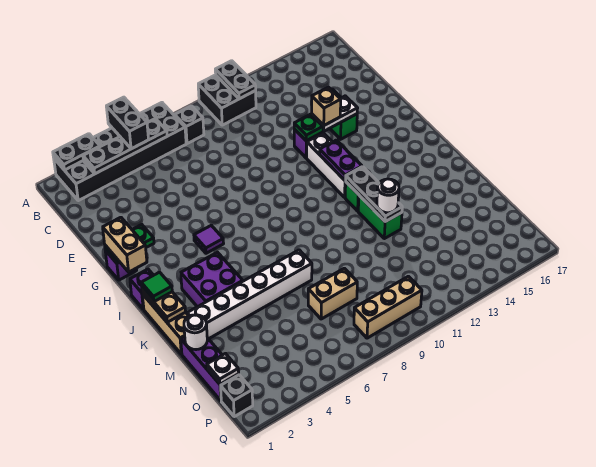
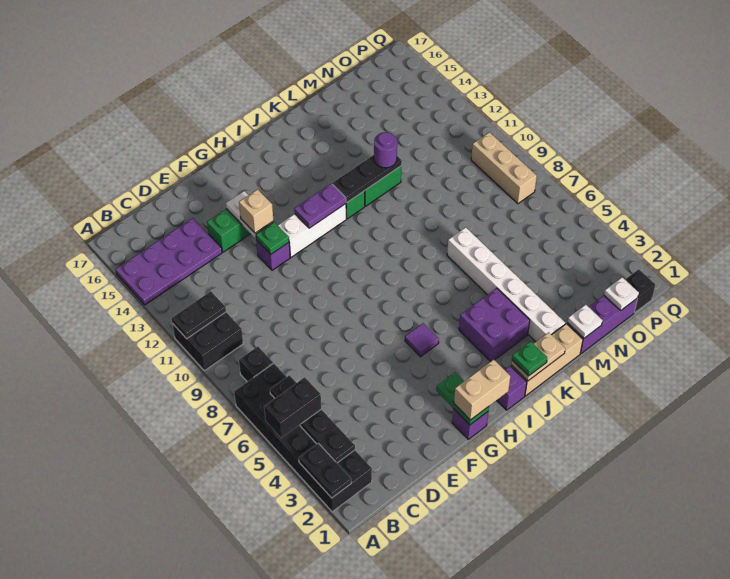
none -> purple 2x4 plate [116,218,222,305]
green 1x1 tile [141,272,172,302] -> green 1x1 plate [512,341,547,376]
white 1x1 round brick [377,179,399,213] -> purple 1x1 round brick [374,132,397,168]
white 1x1 round brick [184,315,207,350] -> white 1x1 plate [567,305,602,338]
tan 1x2 brick [308,268,357,319] -> none

